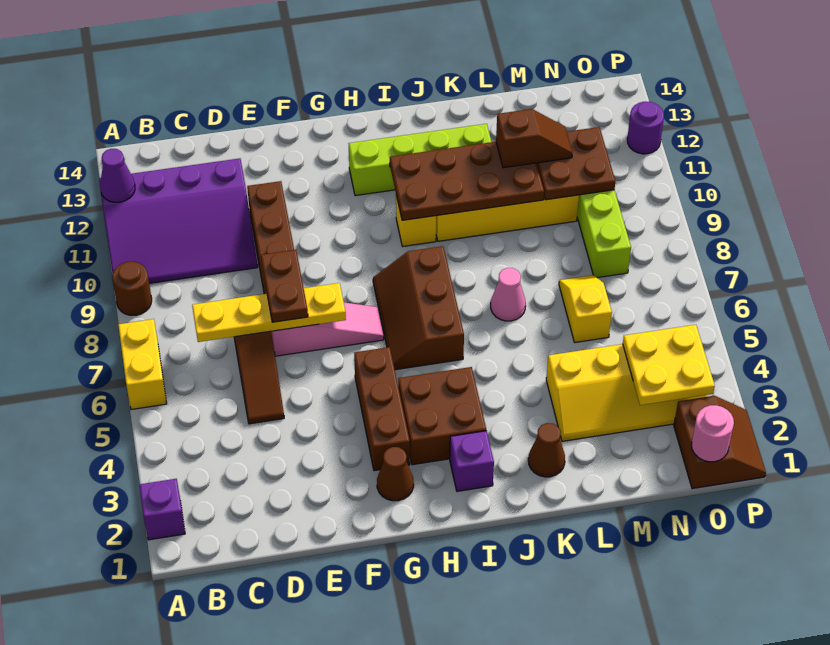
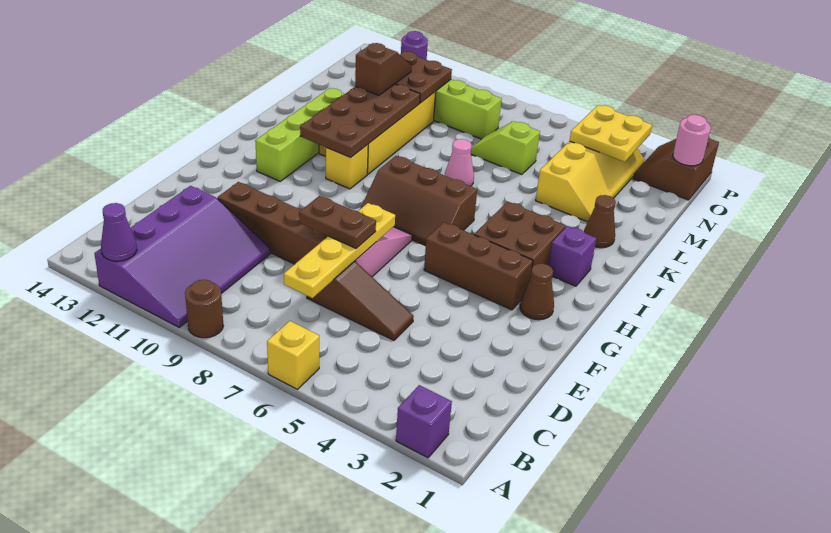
yellow 1x2 brick [118,319,167,410] -> yellow 1x1 brick [267,321,319,389]
yellow 1x2 slope [559,275,612,342] -> lime 1x2 slope [471,121,540,175]
brown 2x2 slope [674,396,766,489] -> brown 2x2 slope turned to [633,137,719,200]

